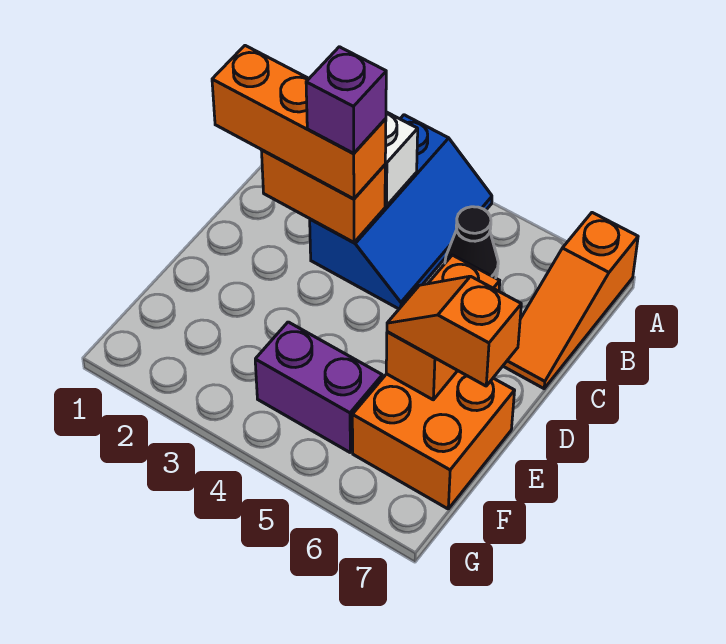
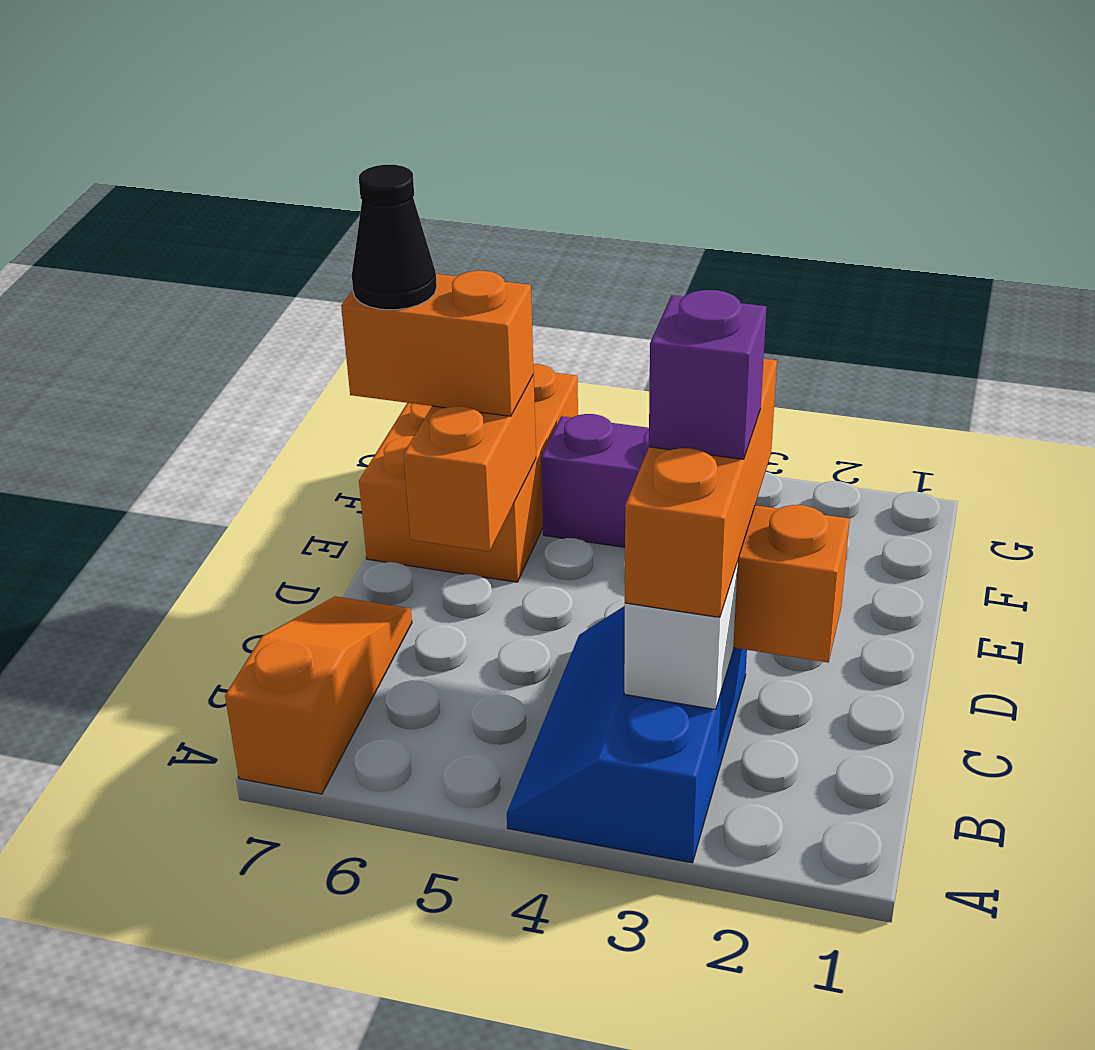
black 1x1 cone [445,207,498,278] -> black 1x1 cone moved to [352,165,437,310]
orange 1x3 brick [212,46,386,199] -> orange 1x3 brick turned to [625,359,777,617]
orange 2x2 brick [352,371,515,509] -> orange 2x3 brick [359,364,578,582]
orange 1x2 slope [387,276,521,386] -> orange 1x2 brick [341,271,534,416]

